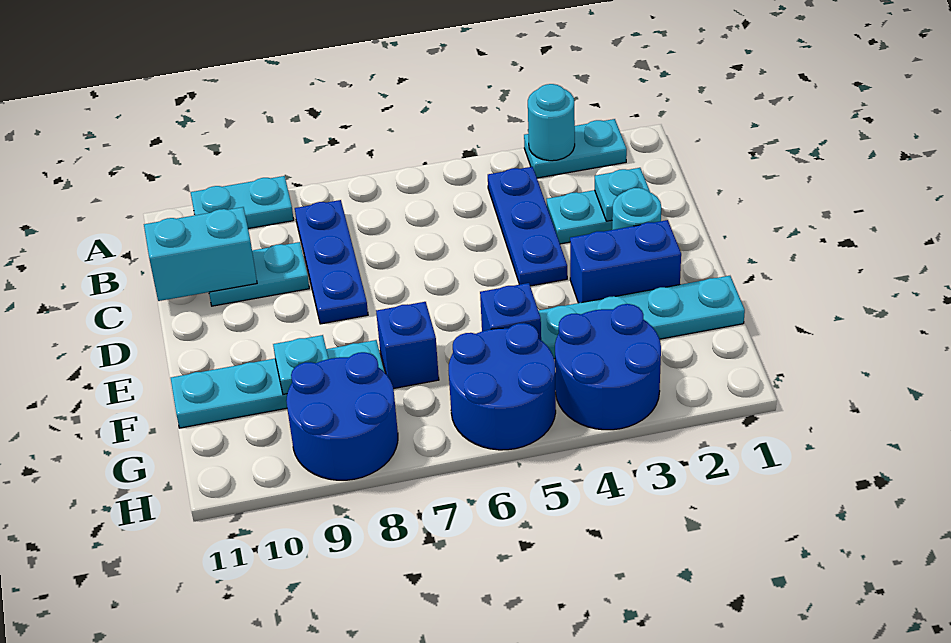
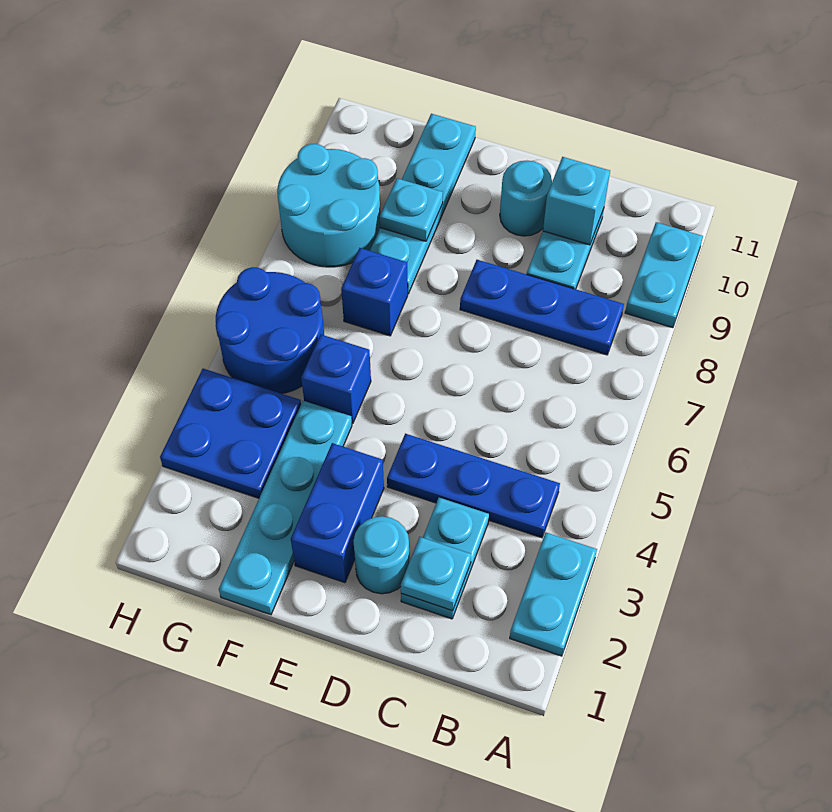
cyan 1x1 round brick [528,84,575,161] -> cyan 1x1 round brick moved to [500,161,552,236]
cyan 1x2 brick [144,207,257,301] -> cyan 1x1 brick [543,157,610,245]
blue 2x2 round brick [555,304,661,430] -> blue 2x2 plate [160,369,301,498]
blue 2x2 round brick [286,352,398,480] -> cyan 2x2 round brick [277,144,380,267]

